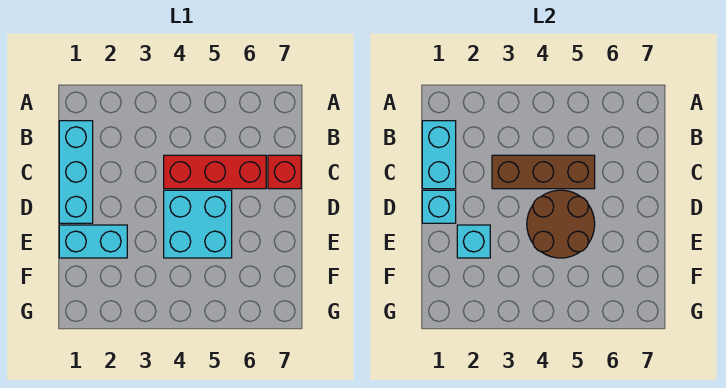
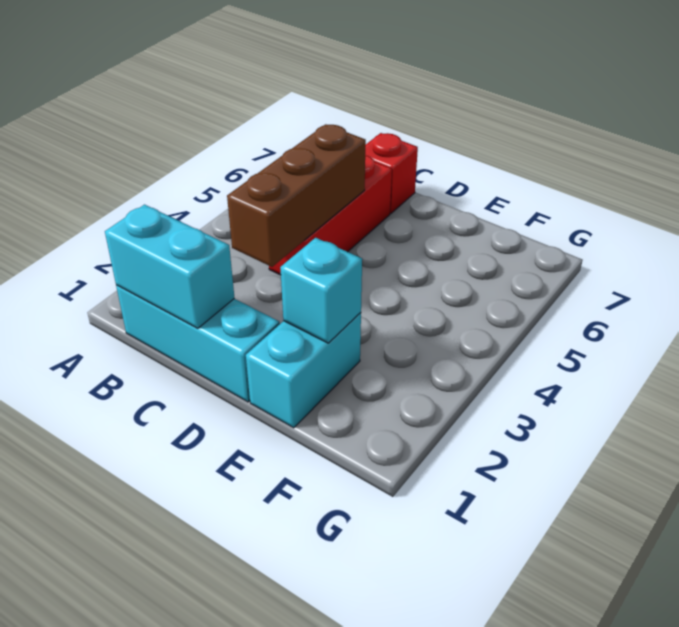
cyan 1x1 brick [422,190,456,223] -> none
cyan 2x2 brick [164,190,232,258] -> none
brown 2x2 round brick [527,190,595,258] -> none

